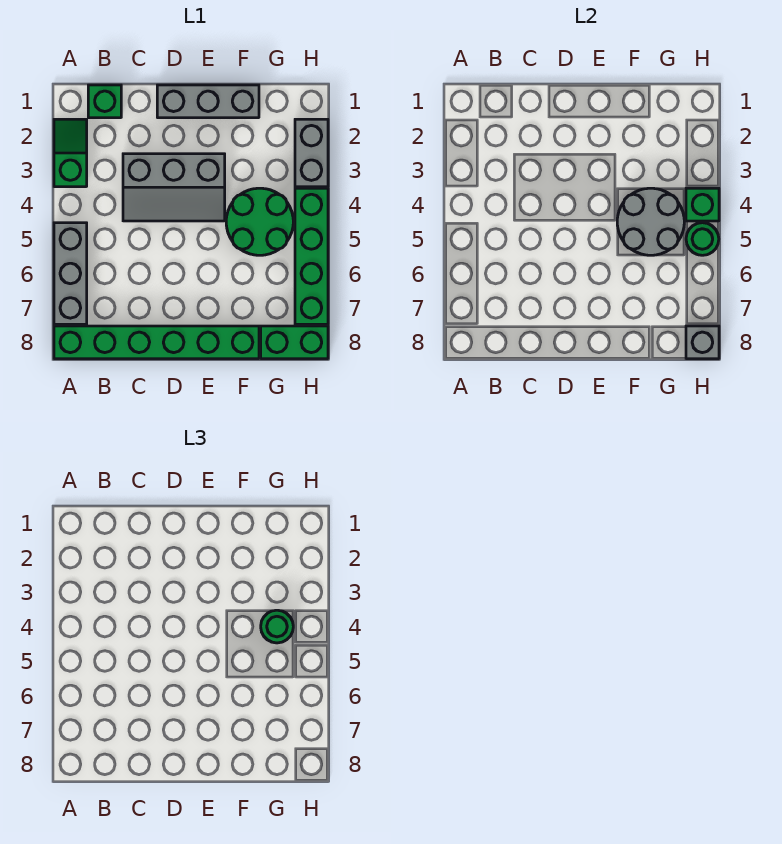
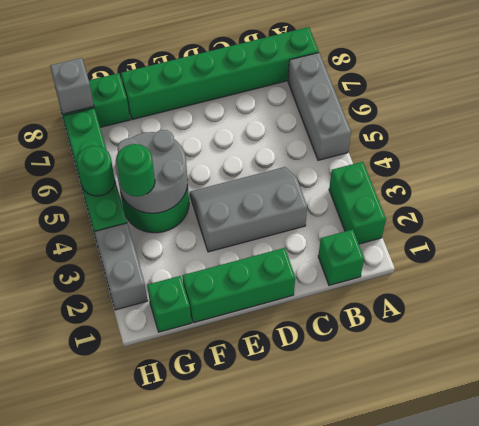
green 1x2 slope [54,119,87,187] -> green 1x2 brick [329,162,386,244]
grey 1x3 brick [157,85,259,118] -> green 1x3 brick [182,248,295,323]
green 1x1 brick [686,188,719,221] -> green 1x1 brick moved to [147,276,191,332]

